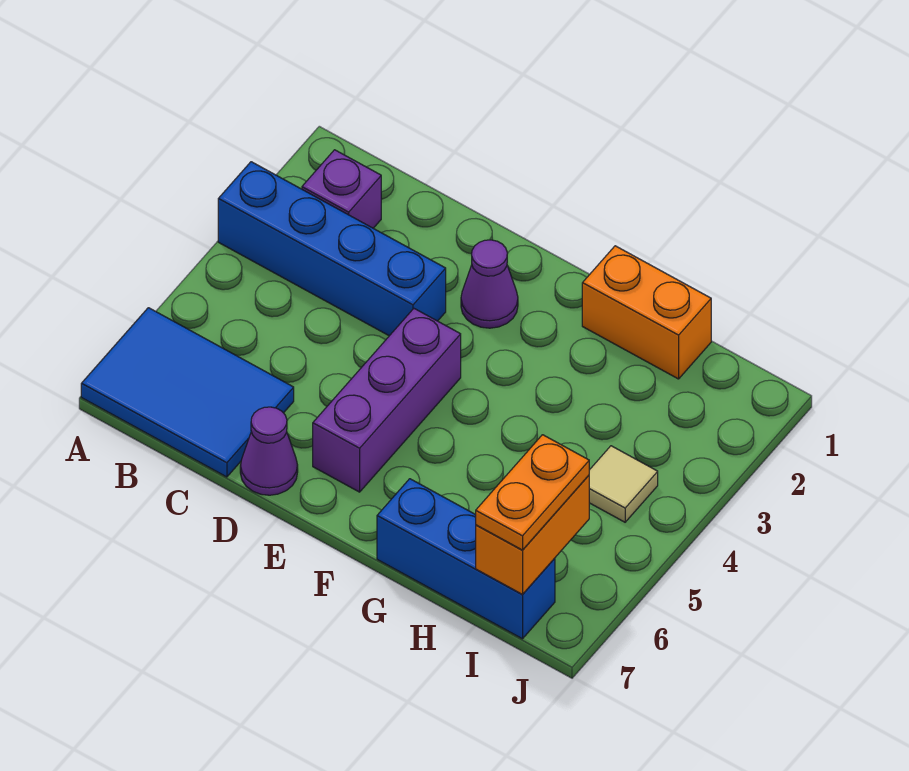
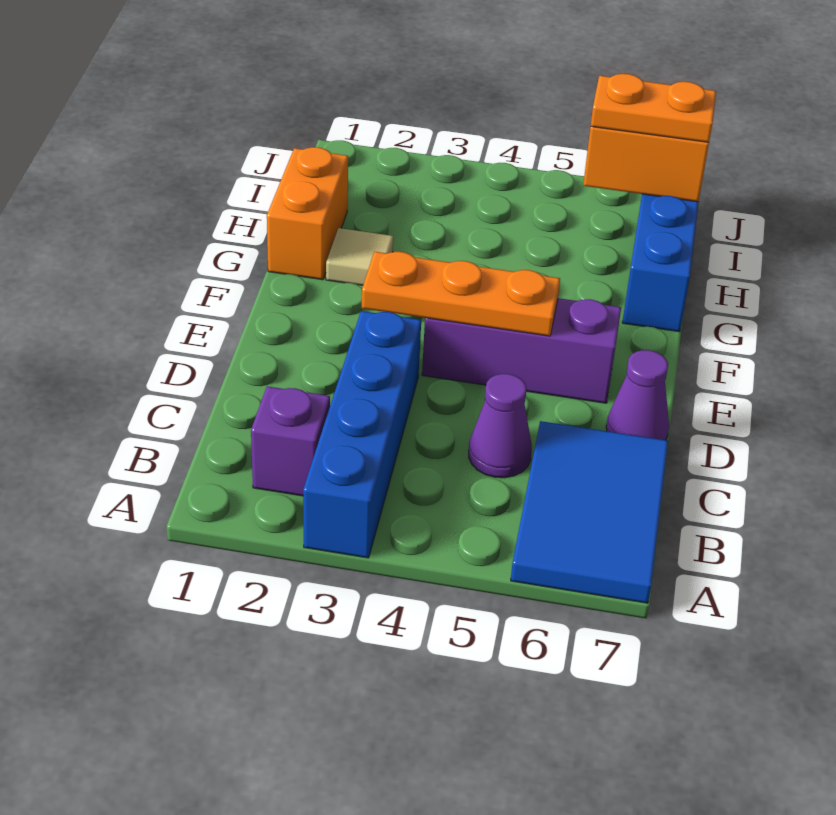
purple 1x1 cone [461,240,518,328] -> purple 1x1 cone moved to [469,374,532,478]
none -> orange 1x3 plate [362,252,560,336]
tan 1x1 tile [589,446,658,522] -> tan 1x1 tile moved to [326,228,393,285]

